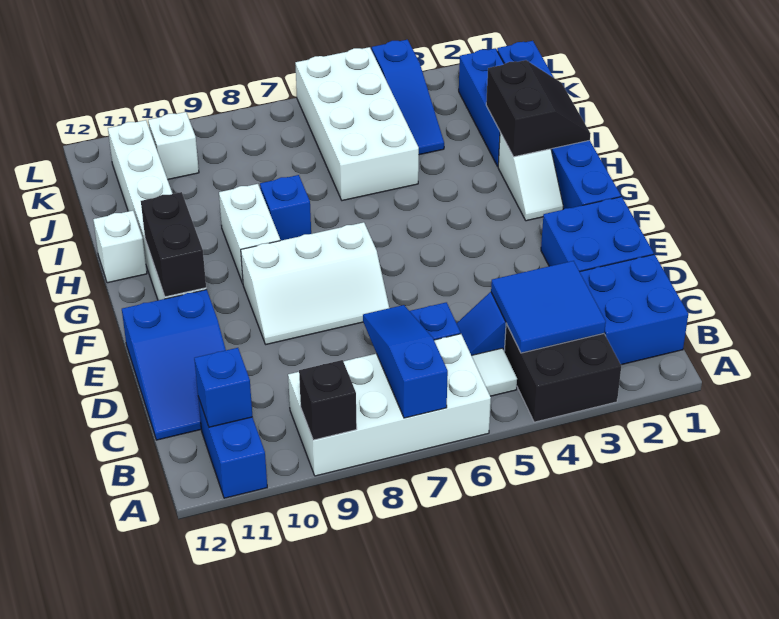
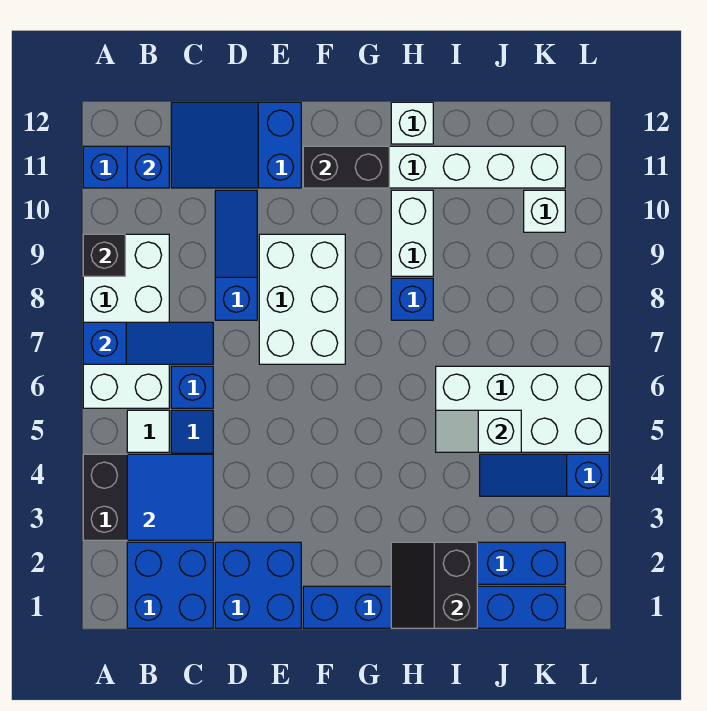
none -> blue 1x3 slope [215,190,257,320]
white 2x3 slope [241,222,389,344] -> white 2x3 brick [259,234,345,364]
white 1x2 slope [498,133,563,221] -> white 1x2 slope moved to [436,410,521,452]
white 1x2 brick [219,184,280,283] -> white 1x2 brick turned to [391,190,433,276]
black 2x2 slope [486,60,591,157] -> black 2x2 slope turned to [391,542,477,628]

